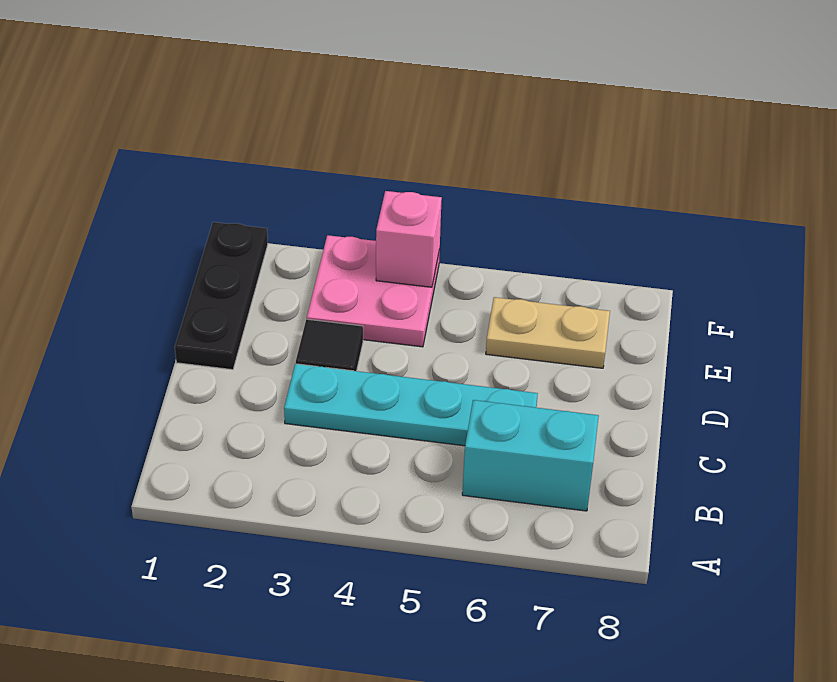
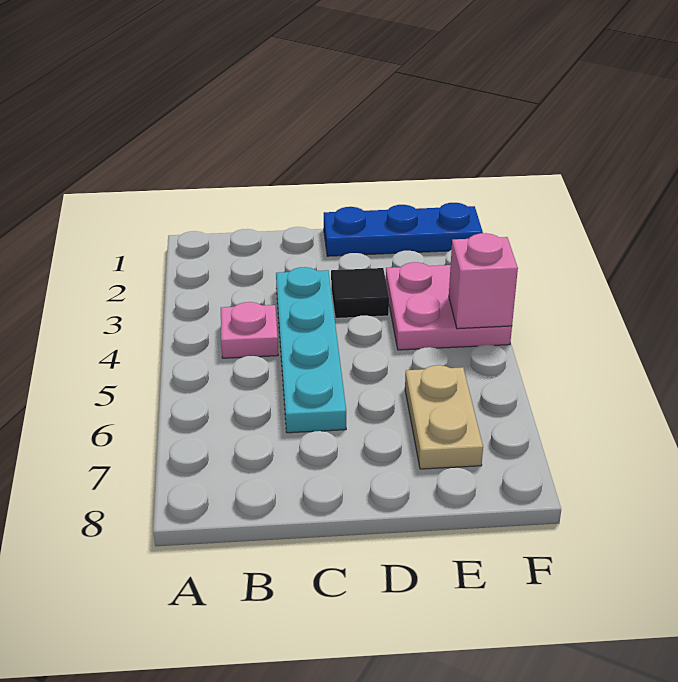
none -> pink 1x1 plate [221,302,278,358]
cyan 1x2 brick [462,400,599,511] -> none
black 1x3 plate [175,222,268,370] -> blue 1x3 plate [324,203,483,256]

